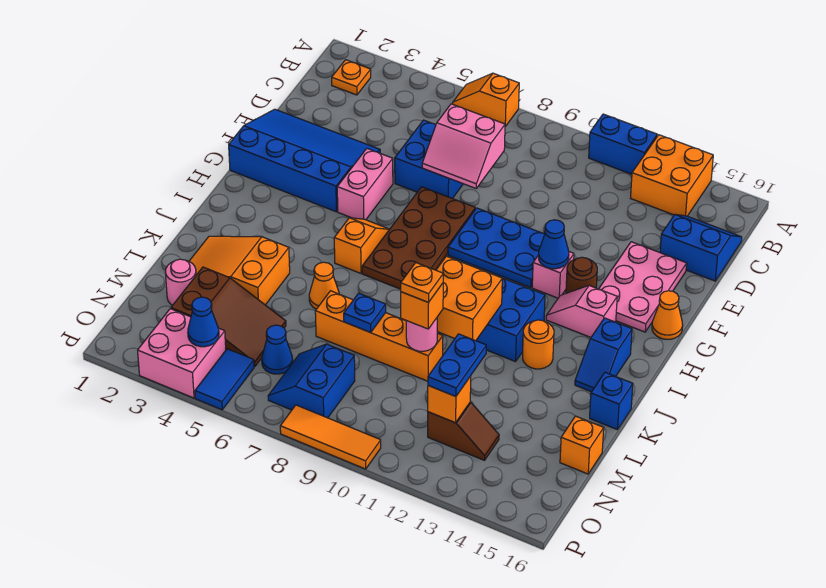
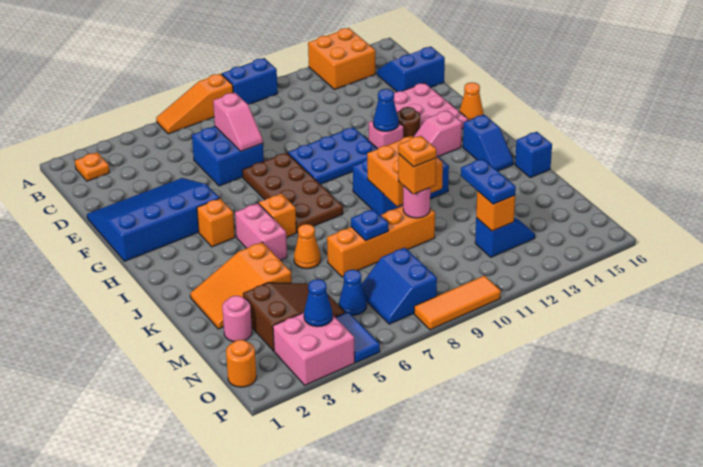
orange 1x2 slope [453,73,519,126] -> orange 1x3 slope [156,74,233,134]
blue 1x2 brick [589,114,657,174] -> blue 1x2 brick moved to [222,58,278,104]
pink 2x2 slope [422,104,505,188] -> pink 1x2 slope [213,92,263,151]
pink 1x2 brick [337,149,393,220] -> pink 1x2 brick moved to [235,203,287,260]
orange 1x1 round brick [523,320,554,369] -> orange 1x1 round brick moved to [226,340,256,387]
orange 1x1 brick [560,416,604,474] -> orange 1x1 brick moved to [197,198,235,247]
brown 1x2 slope [428,402,499,460] -> blue 1x2 slope [475,217,535,257]

